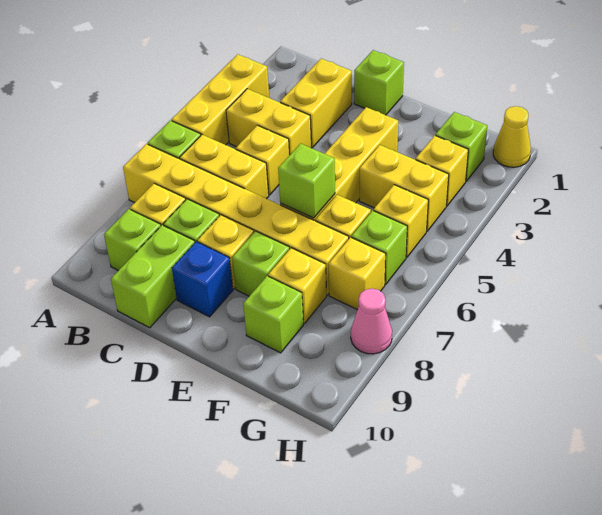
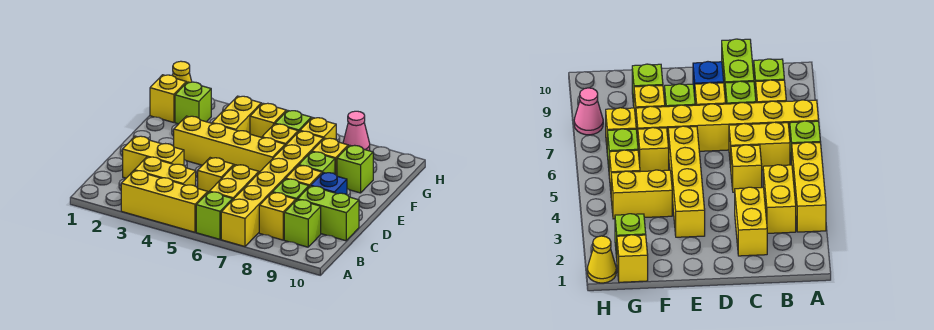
yellow 1x2 brick [226,89,311,155] -> yellow 1x2 brick turned to [134,157,196,186]
lime 1x1 brick [354,50,404,115] -> none
lime 1x1 brick [278,144,335,218] -> none
yellow 1x1 brick [416,136,468,206] -> yellow 1x1 brick moved to [150,75,186,122]

